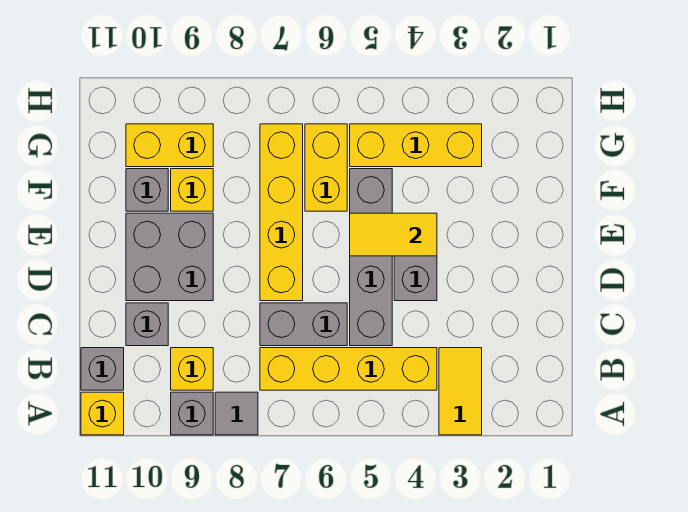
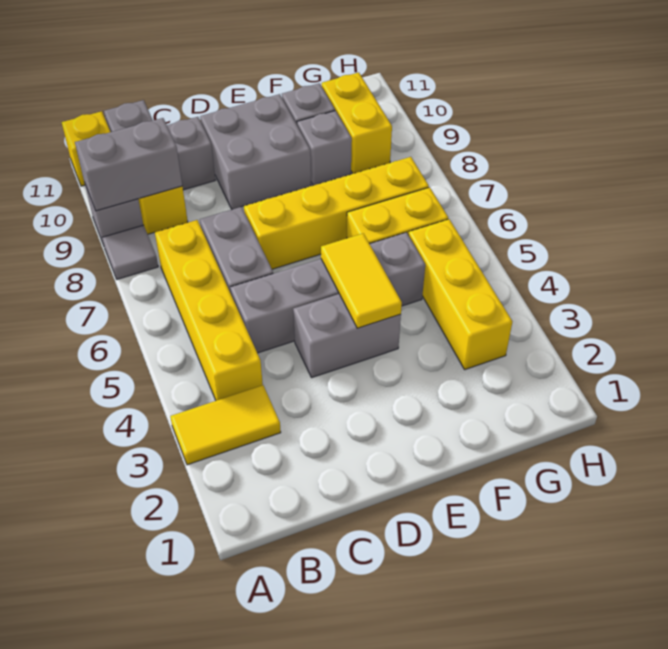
none -> grey 1x2 brick [75,118,182,211]
yellow 1x1 brick [171,169,213,211] -> grey 1x1 brick [297,111,352,186]

